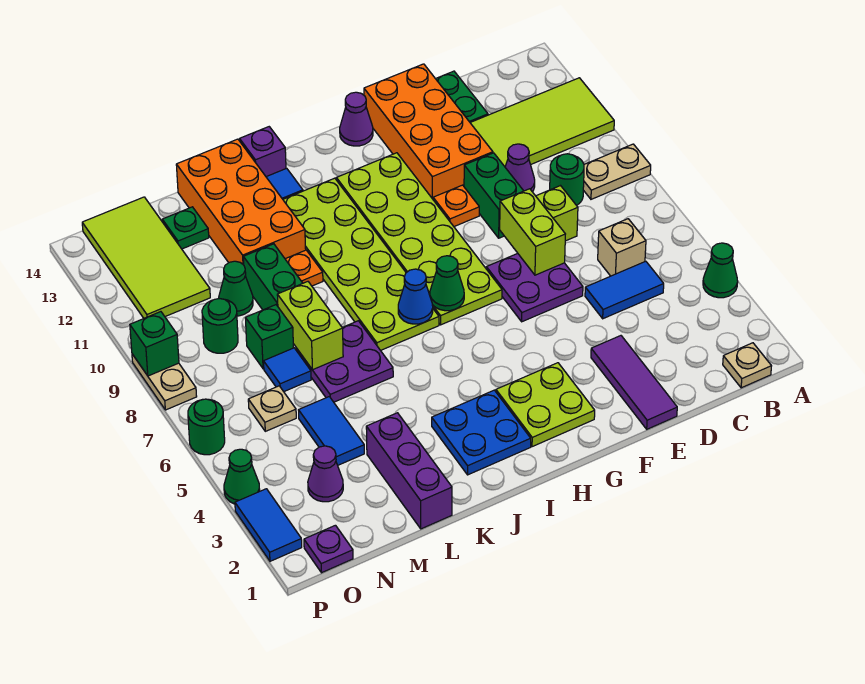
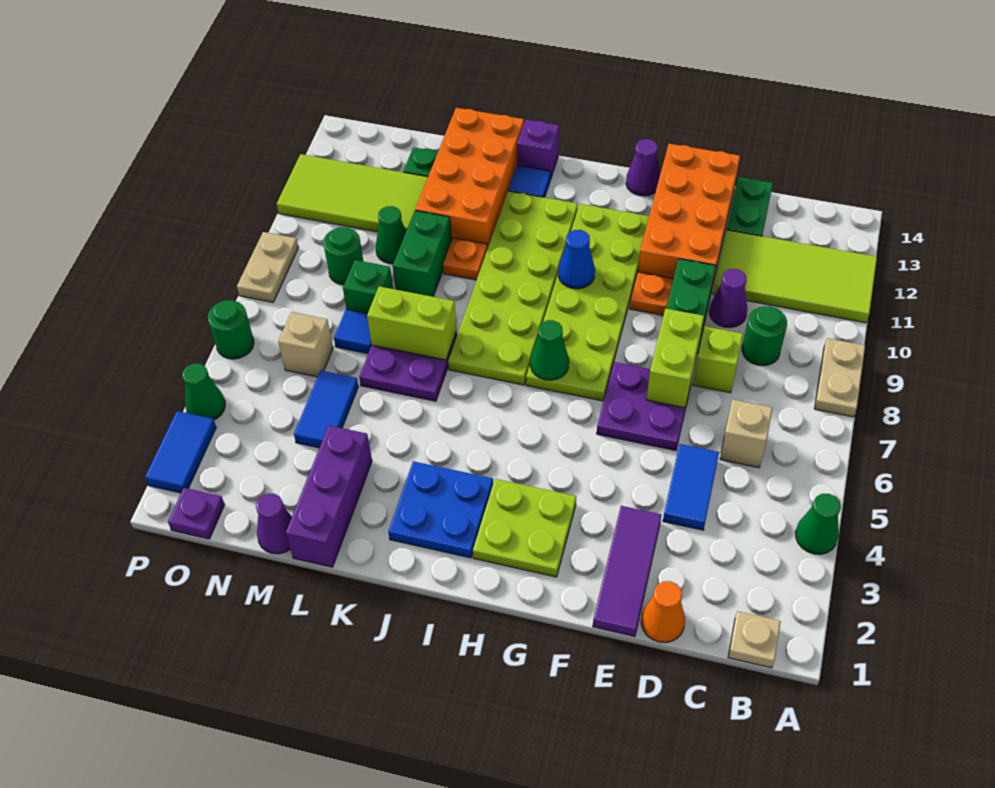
tan 1x2 plate [583,144,651,199] -> tan 1x2 plate turned to [815,338,865,417]
blue 1x2 tile [585,261,664,319] -> blue 1x2 tile turned to [663,444,719,530]
none -> orange 1x1 cone [641,581,685,643]
blue 1x1 cone [398,269,433,324] -> blue 1x1 cone moved to [558,230,595,289]
lime 1x2 brick [277,282,343,370] -> lime 1x2 brick turned to [367,286,457,360]
purple 1x1 cone [308,446,343,502] -> purple 1x1 cone moved to [256,494,292,554]
tan 1x1 plate [248,386,296,431] -> tan 1x1 brick [278,312,333,377]
lime 2x4 tile [82,197,210,318] -> lime 2x4 tile turned to [277,154,428,232]
green 1x1 brick [130,312,179,376] -> none

